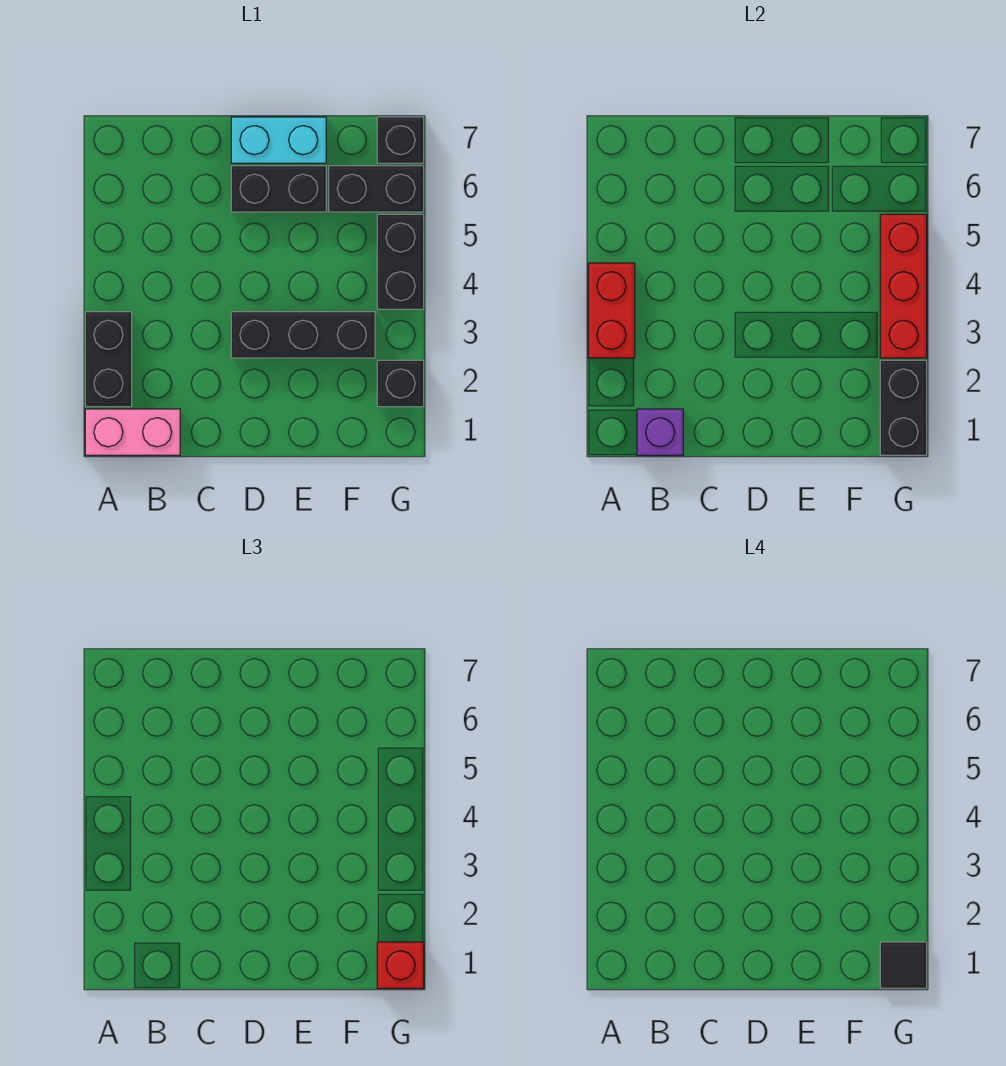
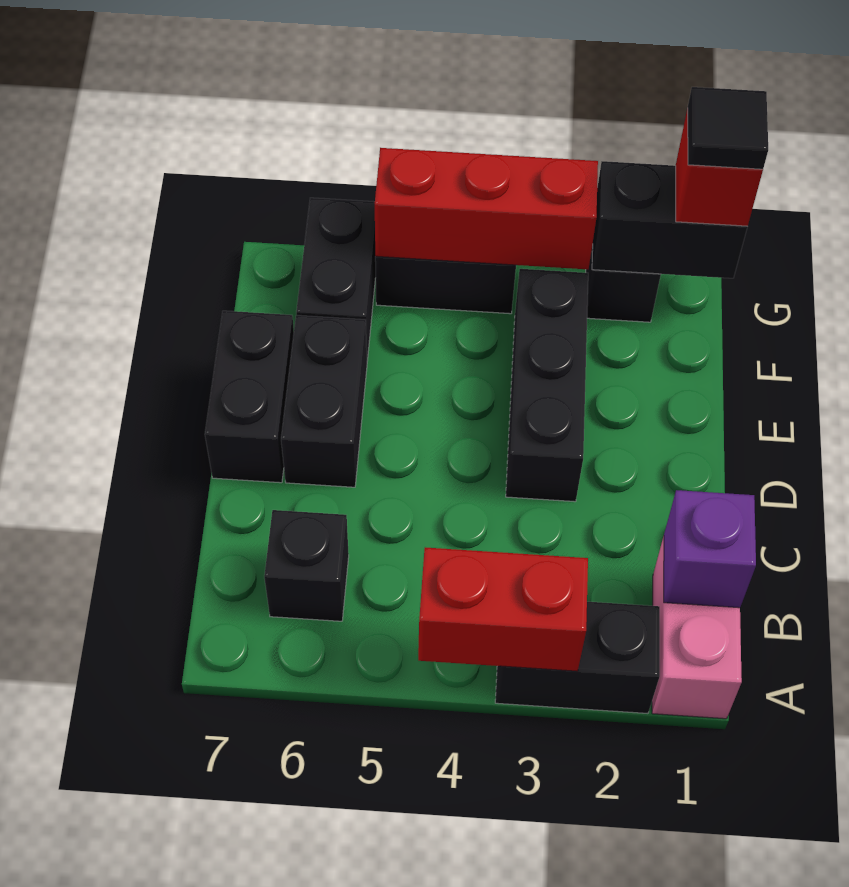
cyan 1x2 brick [231,117,326,163] -> black 1x2 brick [205,311,294,483]
black 1x1 brick [377,117,424,163] -> black 1x1 brick moved to [264,510,349,621]

